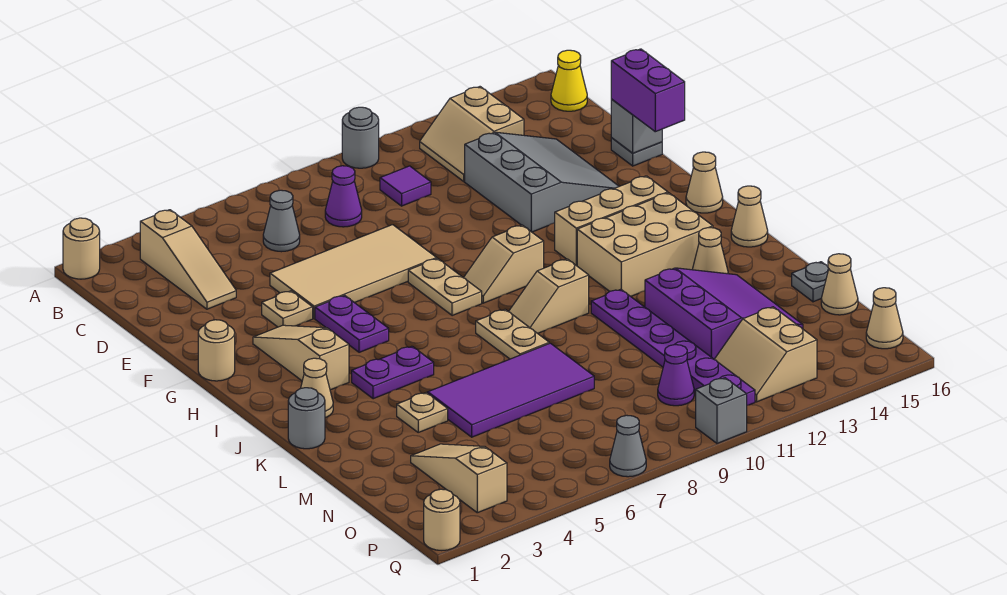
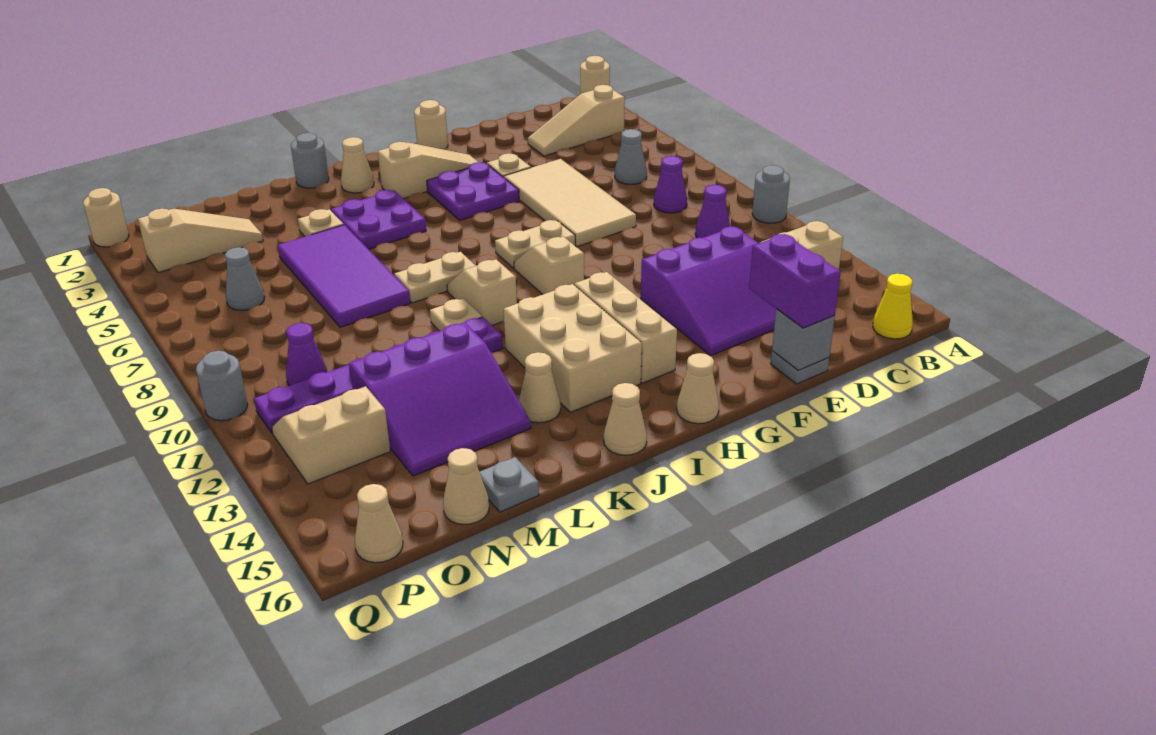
purple 1x1 tile [380,166,431,206] -> purple 1x1 cone [695,185,730,238]
grey 3x3 slope [465,132,619,232] -> purple 3x3 slope [641,226,776,356]
purple 1x2 brick [611,49,685,132] -> purple 1x2 brick turned to [749,234,841,328]
purple 1x2 plate [315,295,389,352] -> purple 2x2 plate [427,162,519,220]
purple 1x2 plate [352,346,434,399] -> purple 2x2 plate [331,190,426,249]
none -> tan 1x1 plate [430,298,482,331]
grey 1x1 cone [610,415,646,477] -> grey 1x1 cone moved to [225,247,265,310]
grey 1x1 brick [696,378,747,443] -> grey 1x1 round brick [196,351,248,421]

